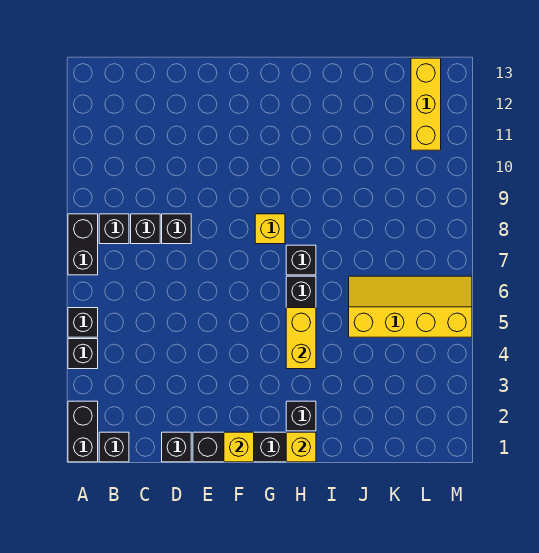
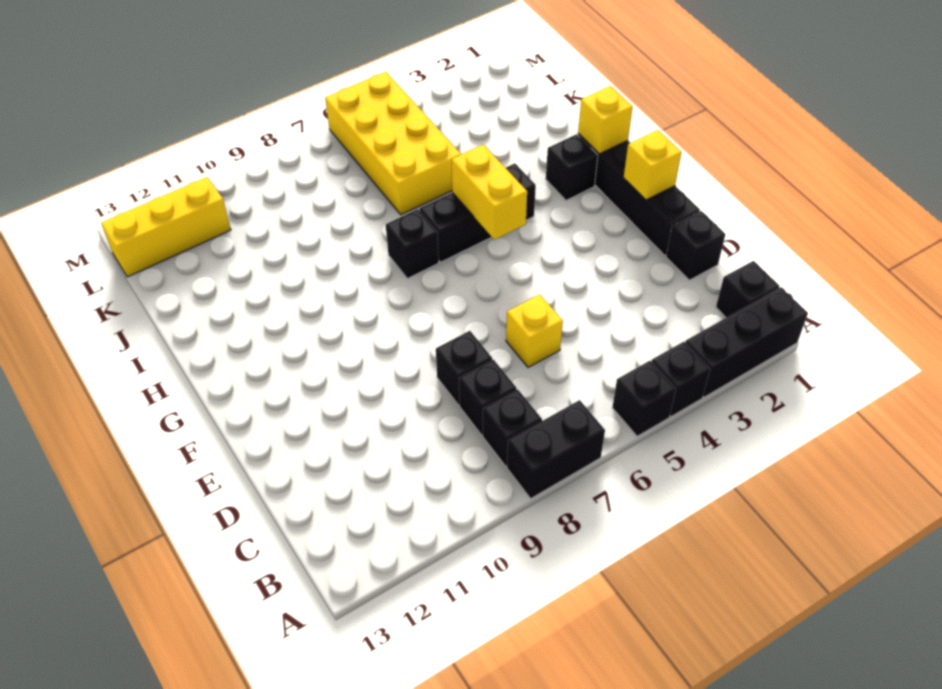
black 1x2 brick [68,401,98,462] -> black 1x3 brick [685,287,808,397]
yellow 1x1 brick [255,214,285,244] -> yellow 1x1 brick moved to [506,295,563,367]
yellow 1x2 brick [286,308,316,369] -> yellow 1x2 brick turned to [452,145,527,240]
yellow 2x4 slope [349,276,472,337] -> yellow 2x4 brick [325,72,461,215]

